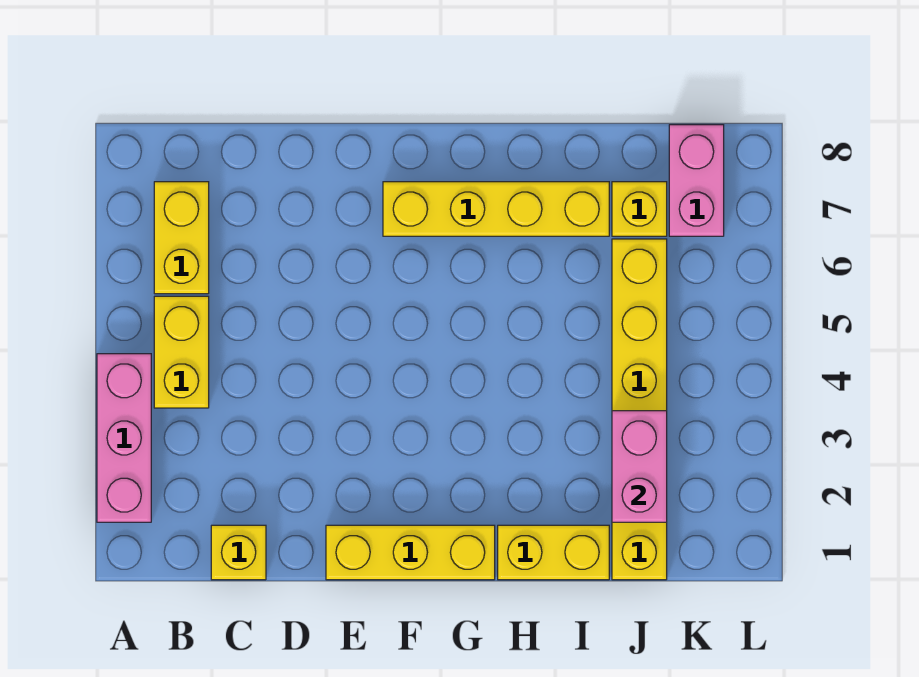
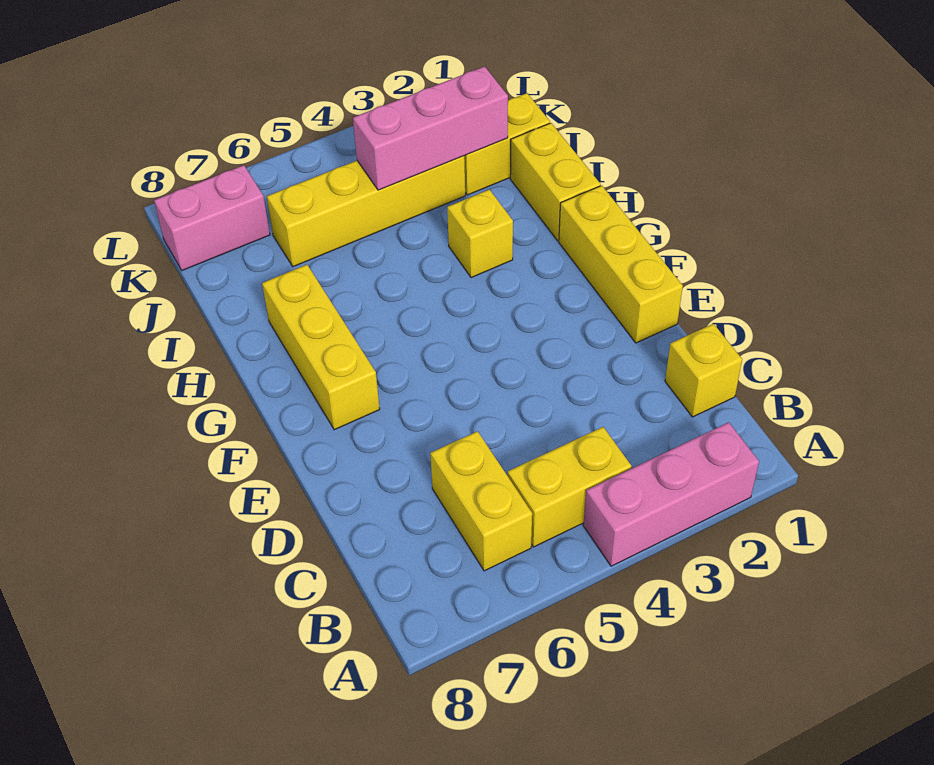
yellow 1x2 brick [154,182,209,294] -> yellow 1x2 brick turned to [430,431,532,571]
yellow 1x4 brick [383,182,609,236] -> yellow 1x3 brick [262,265,380,430]
pink 1x2 brick [612,411,667,522] -> pink 1x3 brick [353,66,508,190]
yellow 1x1 brick [612,182,667,236] -> yellow 1x1 brick moved to [447,189,513,278]

